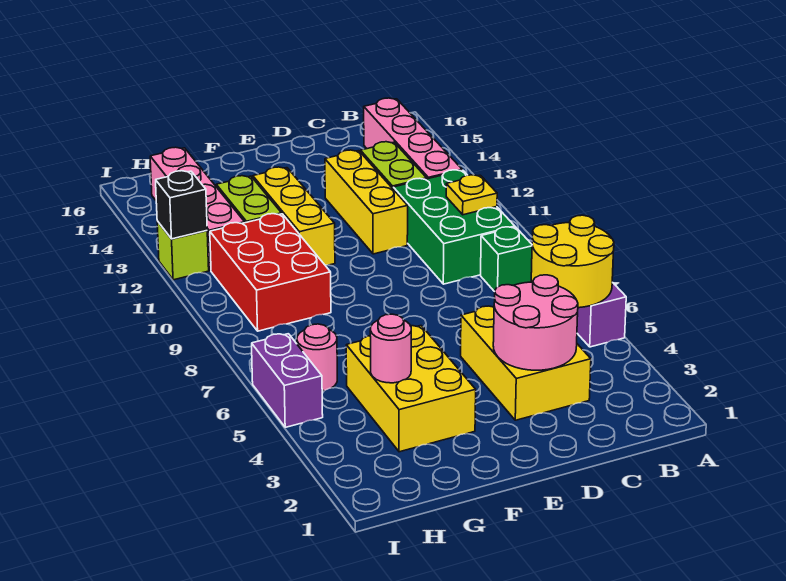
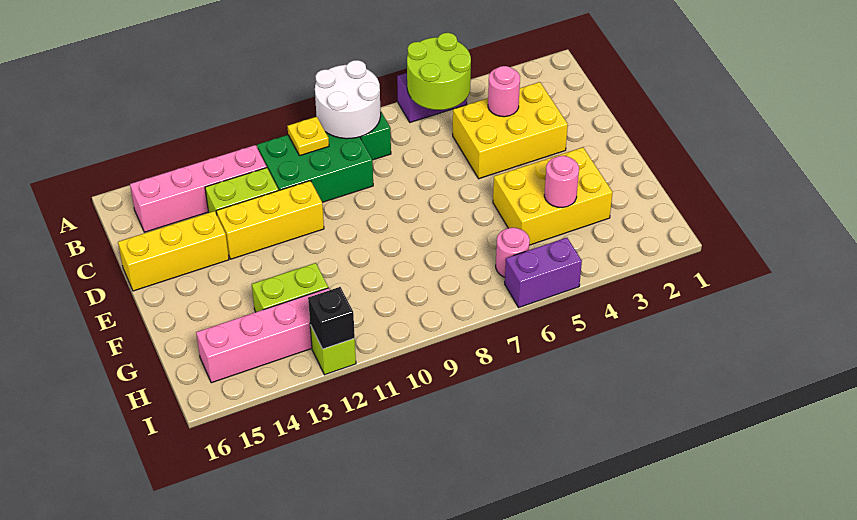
yellow 2x2 round brick [531,215,614,308] -> lime 2x2 round brick [407,33,471,110]
none -> white 2x2 round brick [315,60,381,139]
pink 2x2 round brick [493,275,578,370] -> pink 1x1 round brick [488,66,520,117]
yellow 1x3 brick [253,167,335,265] -> yellow 1x3 brick moved to [118,211,229,291]
red 2x3 brick [210,214,331,331] -> none

